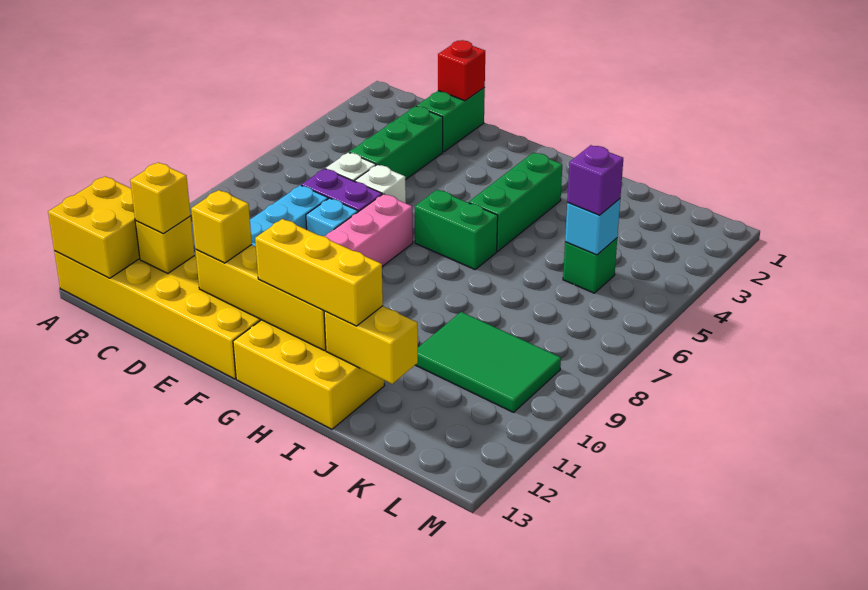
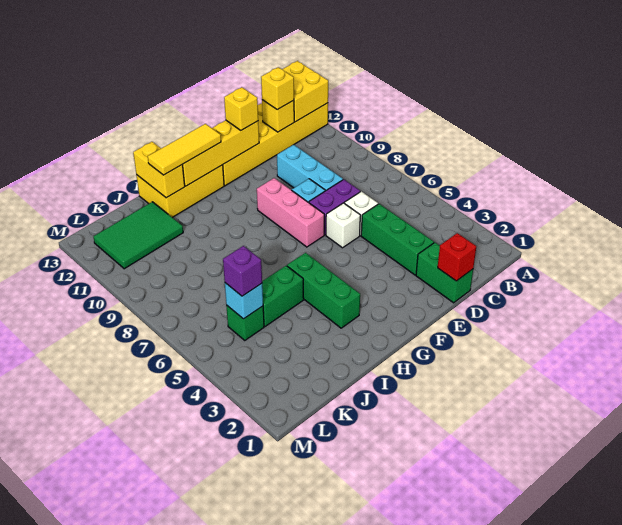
green 1x2 brick [415,190,498,269] -> green 1x2 brick moved to [262,266,304,327]
yellow 1x3 brick [255,219,383,326] -> yellow 1x3 tile [148,124,221,175]
yellow 1x2 brick [324,306,418,384] -> yellow 1x2 brick turned to [133,142,185,198]
green 2x3 tile [416,312,561,412] -> green 2x3 tile moved to [94,202,183,269]

